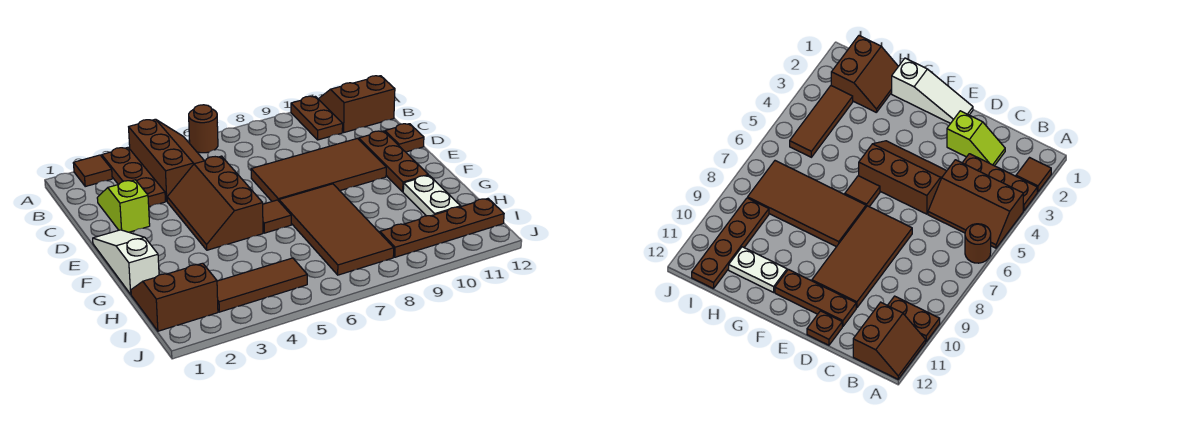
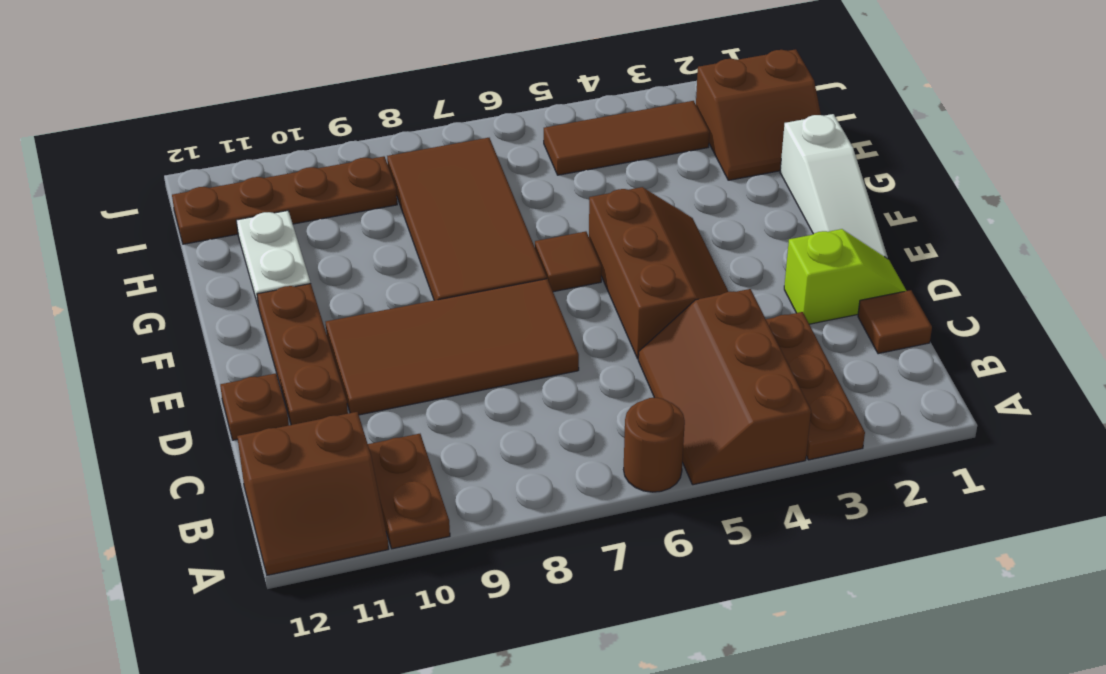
brown 1x1 tile [73,155,112,186] -> brown 1x1 tile moved to [858,290,932,354]
lime 1x2 slope [97,180,150,232] -> lime 1x2 slope turned to [784,229,906,324]

